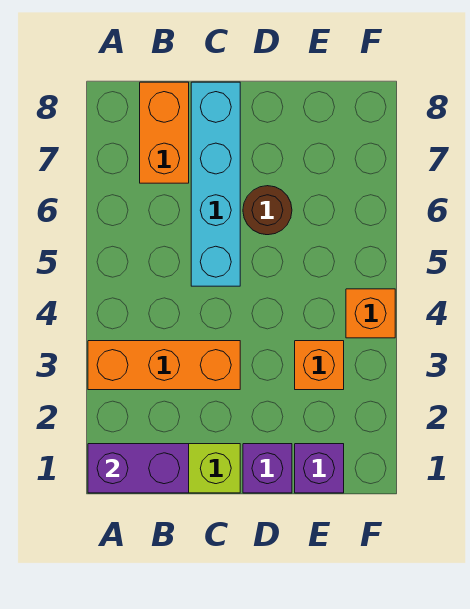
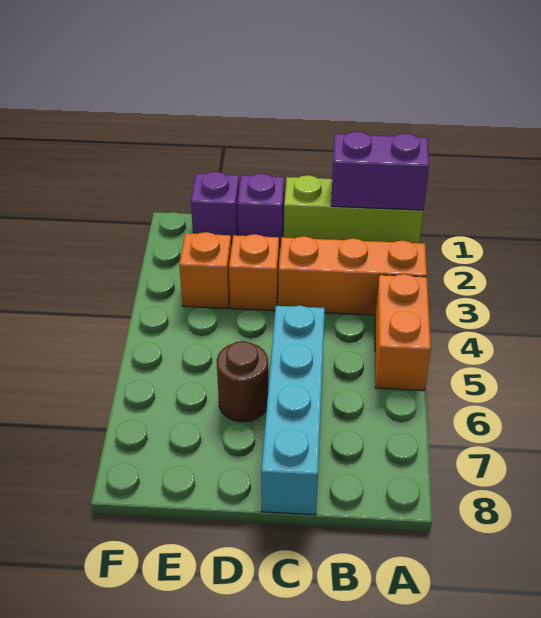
orange 1x2 brick [140,82,189,183] -> orange 1x2 brick moved to [375,274,431,391]
orange 1x1 brick [346,289,395,338] -> orange 1x1 brick moved to [229,234,279,311]

